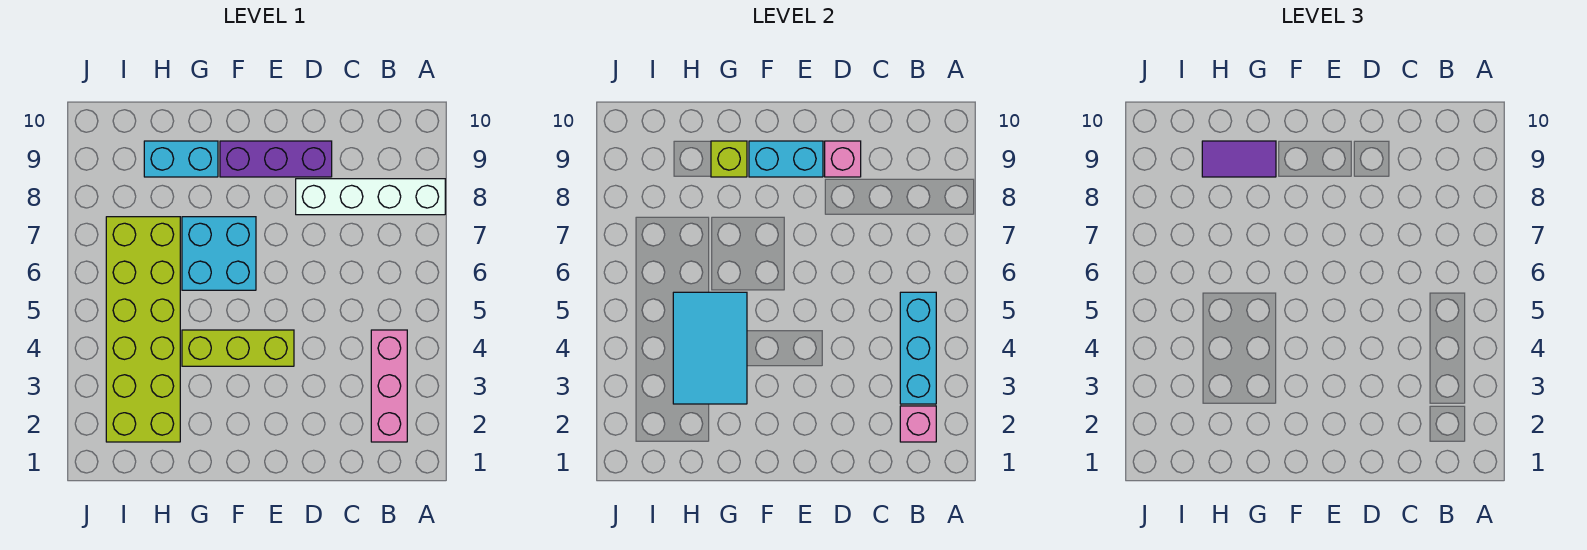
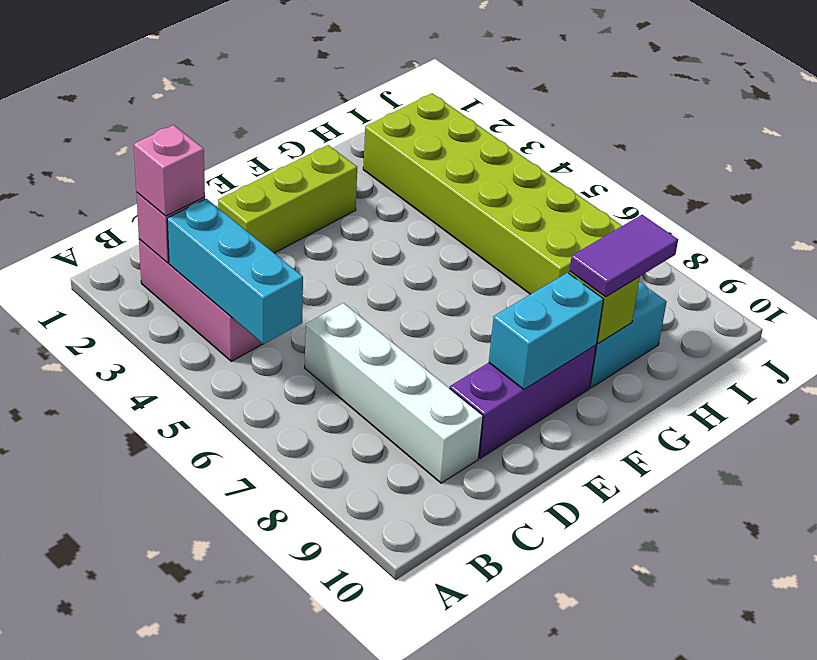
white 1x4 brick [296,179,445,215] -> white 1x4 brick turned to [305,303,483,483]
pink 1x1 brick [825,141,861,177] -> pink 1x1 brick moved to [134,125,205,216]
lime 1x3 brick [182,330,294,366] -> lime 1x3 brick moved to [218,145,357,253]
cyan 2x2 brick [182,217,256,290] -> none
cyan 2x3 tile [673,292,747,404] -> none

